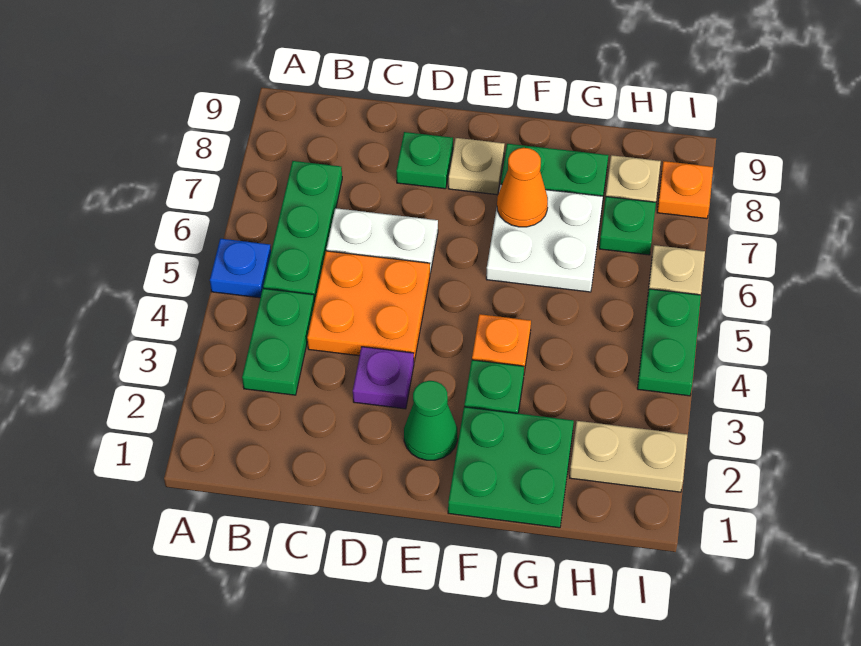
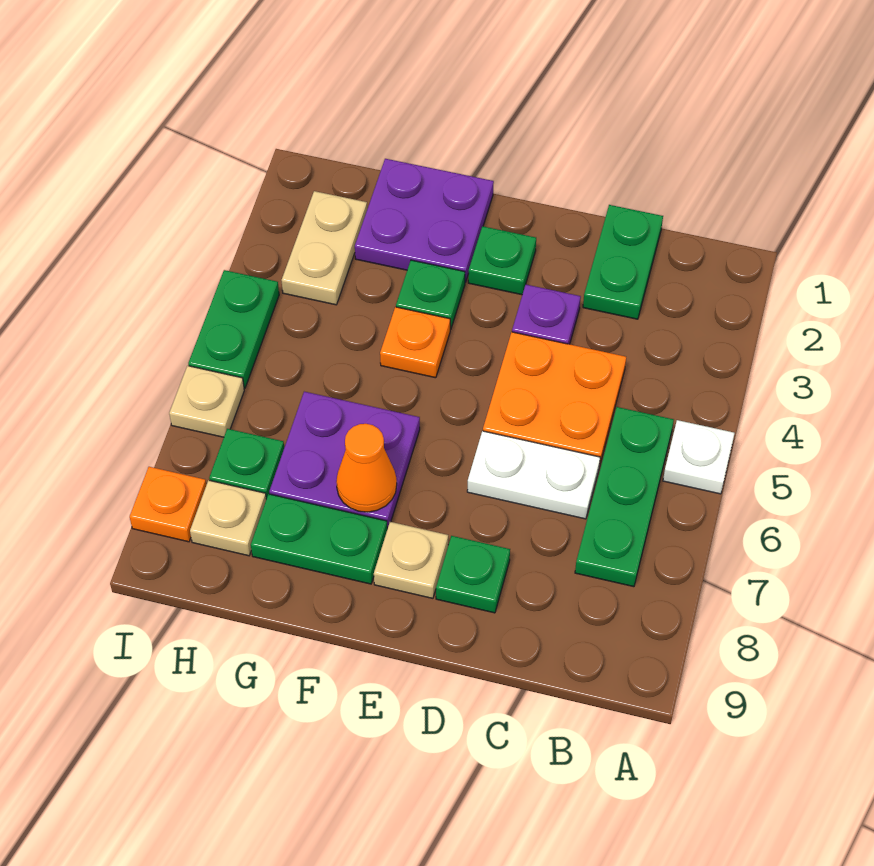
blue 1x1 plate [210,239,271,298] -> white 1x1 plate [663,420,735,494]
green 1x2 plate [242,288,315,395] -> green 1x2 plate moved to [583,205,663,319]
green 1x1 cone [404,381,457,460] -> green 1x1 plate [468,226,536,295]
green 2x2 plate [448,407,574,528] -> purple 2x2 plate [355,159,494,282]
white 2x2 plate [486,185,603,292] -> purple 2x2 plate [269,392,420,529]
tan 1x2 plate [570,421,687,492] -> tan 1x2 plate turned to [281,191,367,305]

